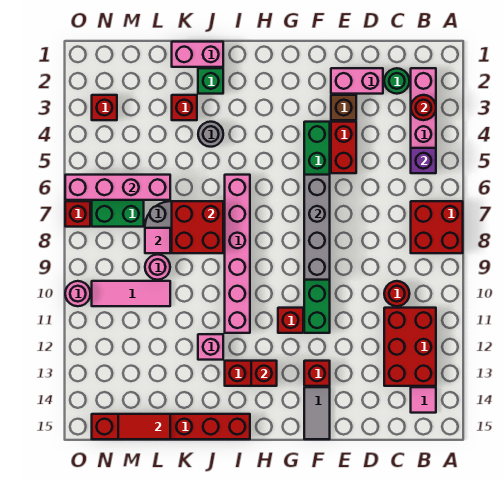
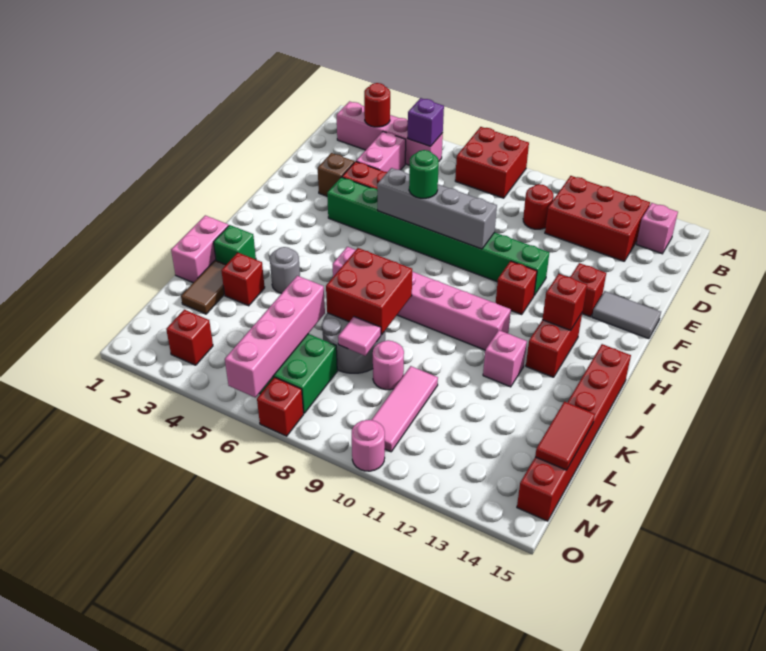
pink 1x1 tile [411,387,436,413] -> pink 1x1 brick [636,203,678,254]
green 1x1 round brick [384,68,409,94] -> green 1x1 round brick moved to [409,150,439,198]
pink 1x2 brick [331,68,383,94] -> pink 1x2 brick moved to [356,132,406,172]
none -> brown 1x2 tile [181,260,226,314]

